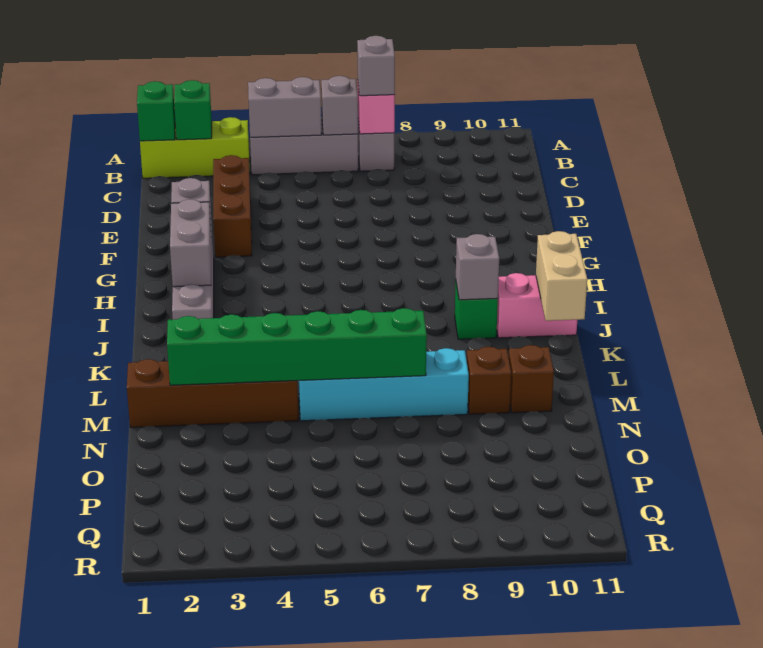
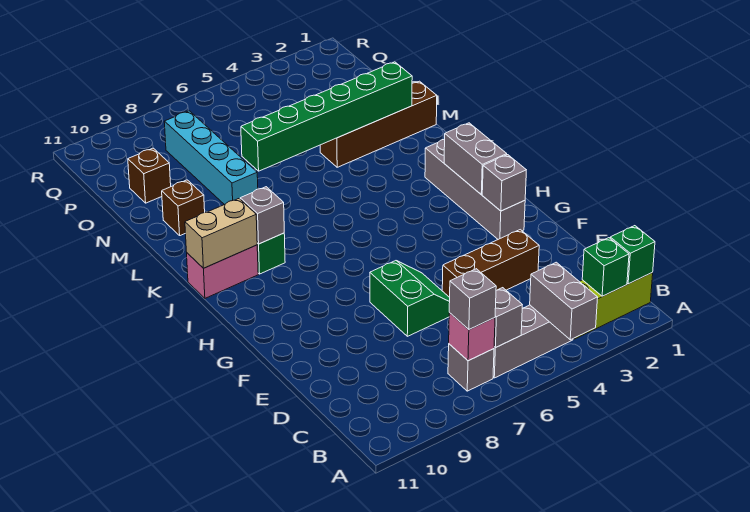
grey 1x2 brick [248,77,322,137] -> grey 1x2 brick turned to [530,262,598,340]
brown 1x3 brick [213,155,252,257] -> brown 1x3 brick turned to [442,230,539,297]
none -> green 2x2 slope [370,261,450,336]
tan 1x2 brick [536,231,587,321] -> tan 1x2 brick turned to [185,199,257,268]
cyan 1x4 brick [299,348,469,421] -> cyan 1x4 brick turned to [164,111,258,205]
brown 1x1 brick [467,347,511,414] -> brown 1x1 brick moved to [128,148,171,203]

